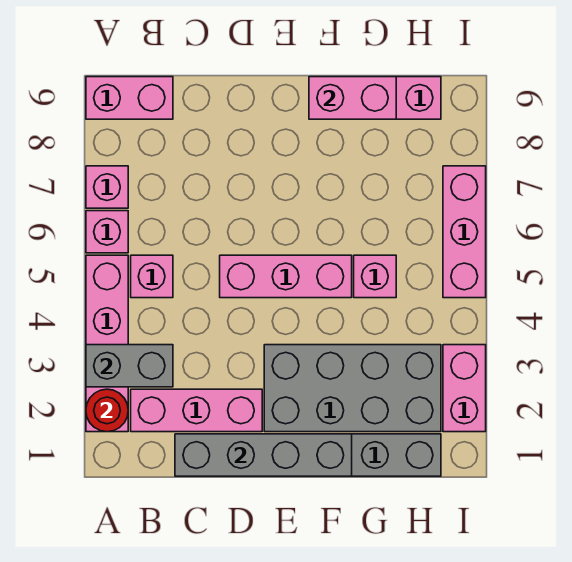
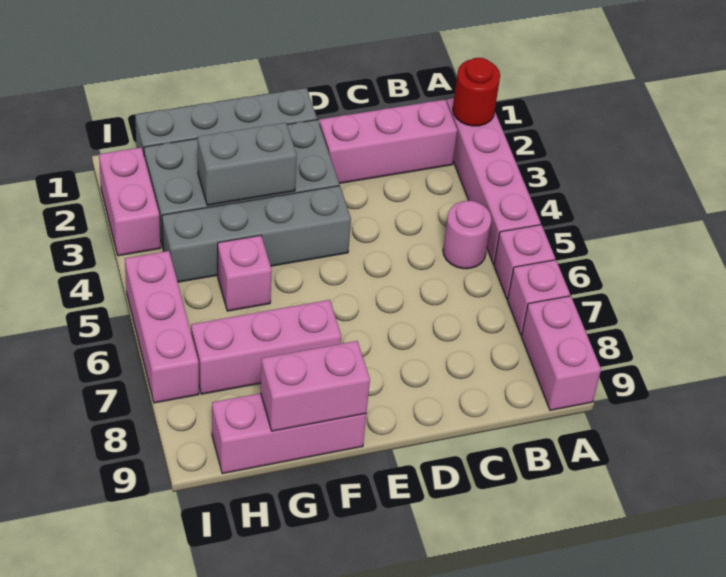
grey 1x2 brick [86,345,173,387] -> grey 1x2 brick moved to [197,122,297,206]
pink 1x2 brick [86,77,173,119] -> pink 1x2 brick turned to [522,296,601,410]
pink 1x1 brick [131,255,173,298] -> pink 1x1 round brick [443,201,491,269]
grey 1x4 brick [175,434,352,476] -> grey 1x4 brick moved to [162,186,351,282]
pink 1x3 brick [220,255,352,298] -> pink 1x3 brick moved to [191,300,341,394]

